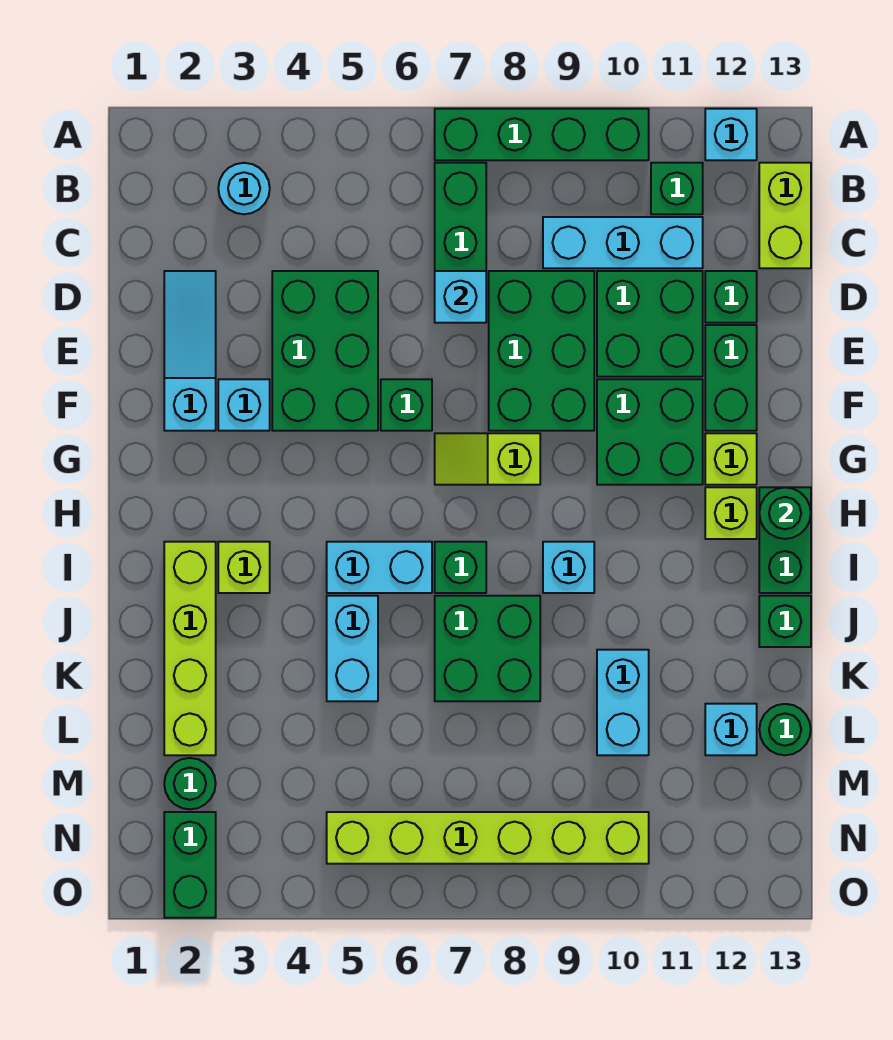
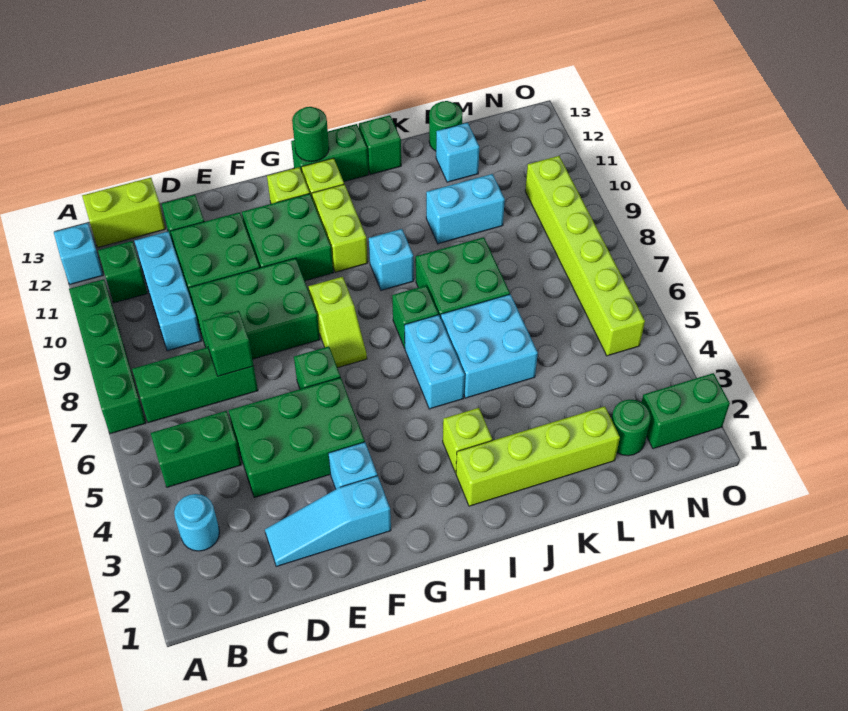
cyan 1x1 brick [435,271,486,323] -> green 1x1 brick [202,311,254,376]
green 1x2 brick [705,325,757,431] -> green 1x2 brick moved to [151,411,241,487]
none -> lime 1x2 brick [312,184,368,272]
cyan 1x2 brick [327,596,378,701] -> cyan 2x2 brick [441,294,538,398]

